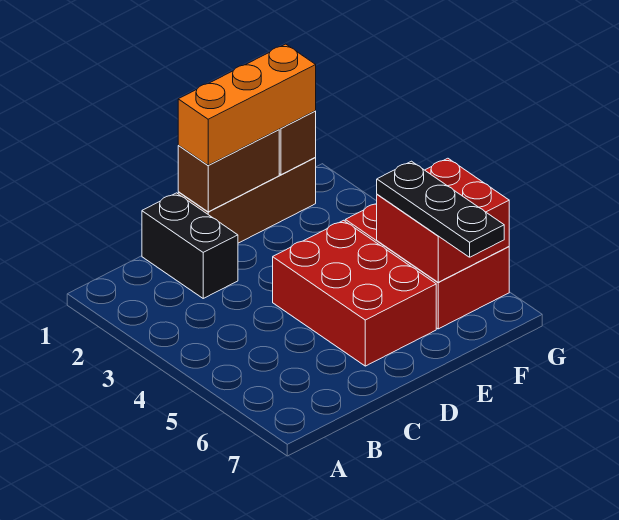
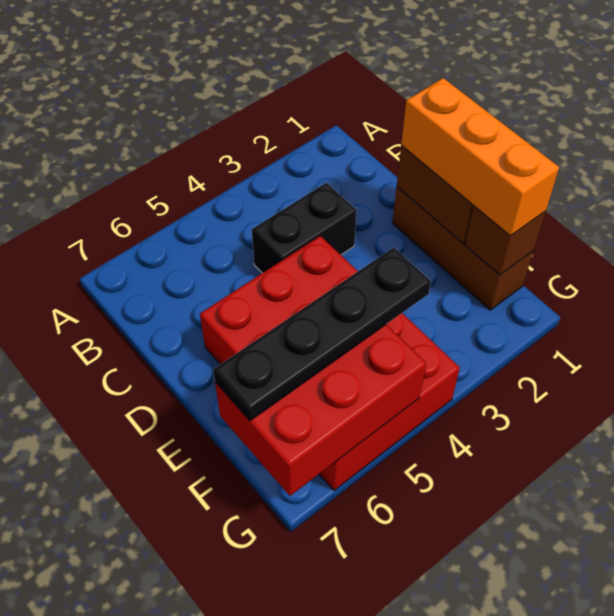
black 1x2 brick [142,193,238,298] -> black 1x2 brick moved to [252,183,357,273]
red 2x2 brick [377,158,509,282] -> red 2x3 brick [215,325,426,496]
black 1x3 plate [377,161,504,257] -> black 1x4 plate [213,248,431,421]

